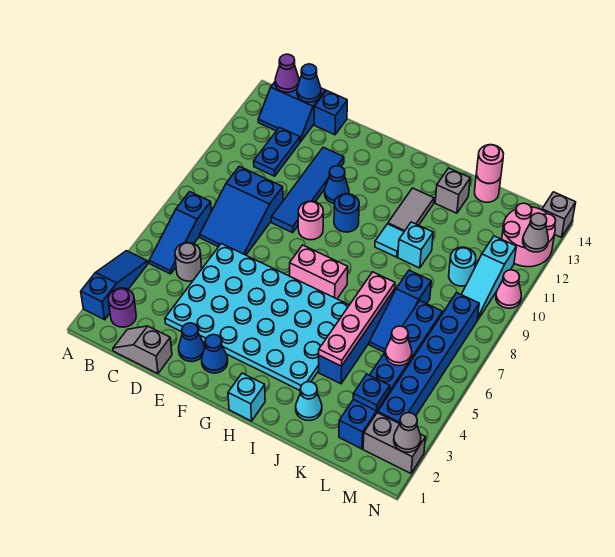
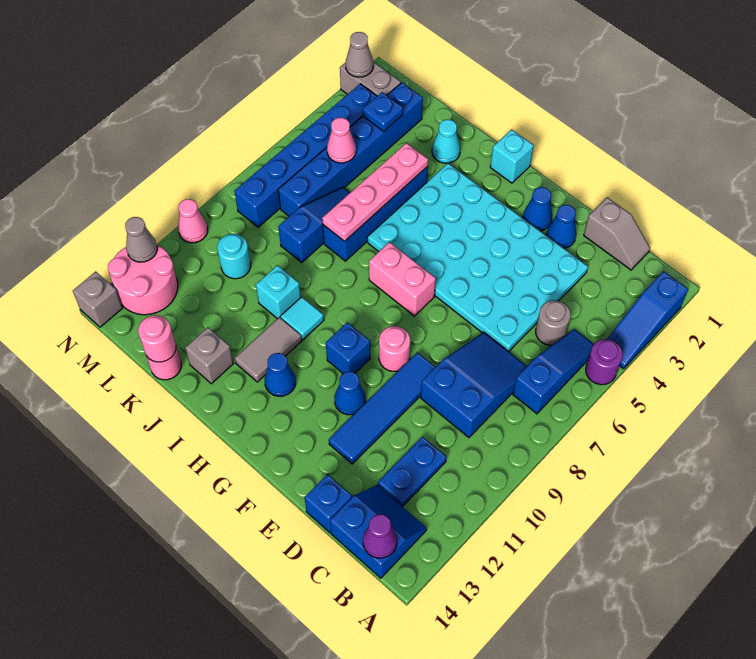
purple 1x1 round brick [108,288,136,327] -> purple 1x1 round brick moved to [586,339,623,385]
blue 1x1 cone [297,64,321,102] -> blue 1x1 cone moved to [265,353,296,396]
blue 1x1 round brick [334,194,359,232] -> blue 1x1 brick [326,322,370,373]
cyan 1x3 slope [461,236,516,320] -> none

